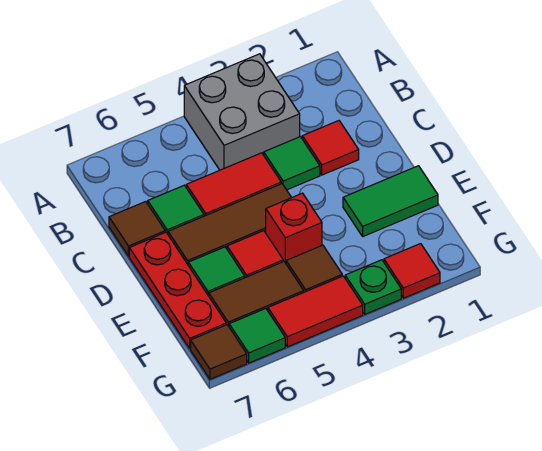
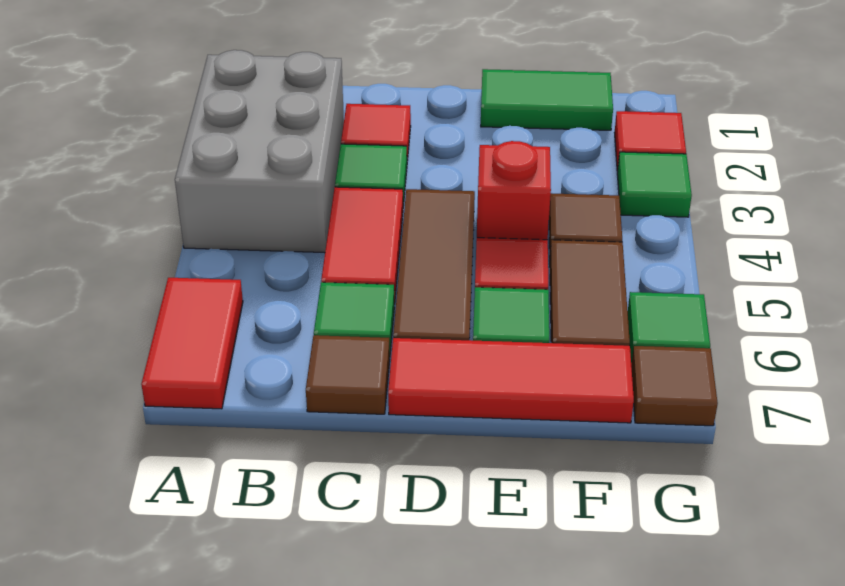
grey 2x2 brick [184,54,300,170] -> grey 2x3 brick [175,50,344,253]
red 1x3 plate [129,232,226,348] -> red 1x3 tile [388,338,634,423]
green 1x2 tile [343,166,438,236] -> green 1x2 tile turned to [481,69,613,130]
green 1x1 plate [345,260,401,314] -> green 1x1 tile [617,152,692,217]
red 1x2 tile [268,276,363,347] -> red 1x2 tile moved to [141,278,243,409]

